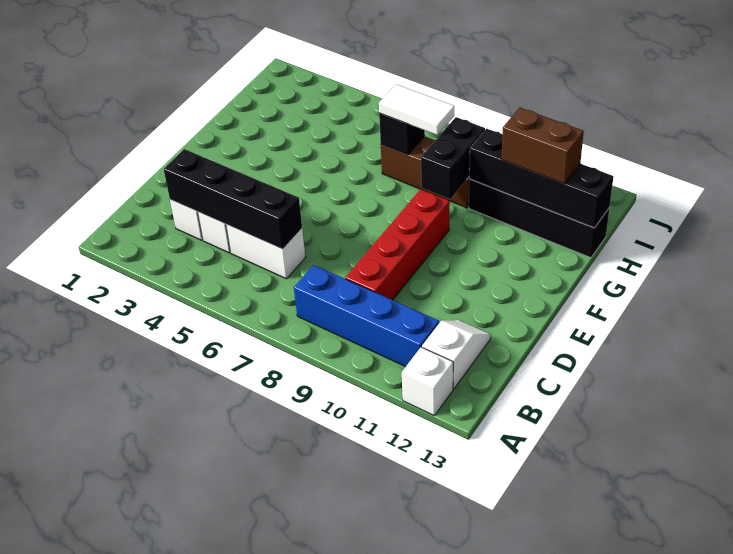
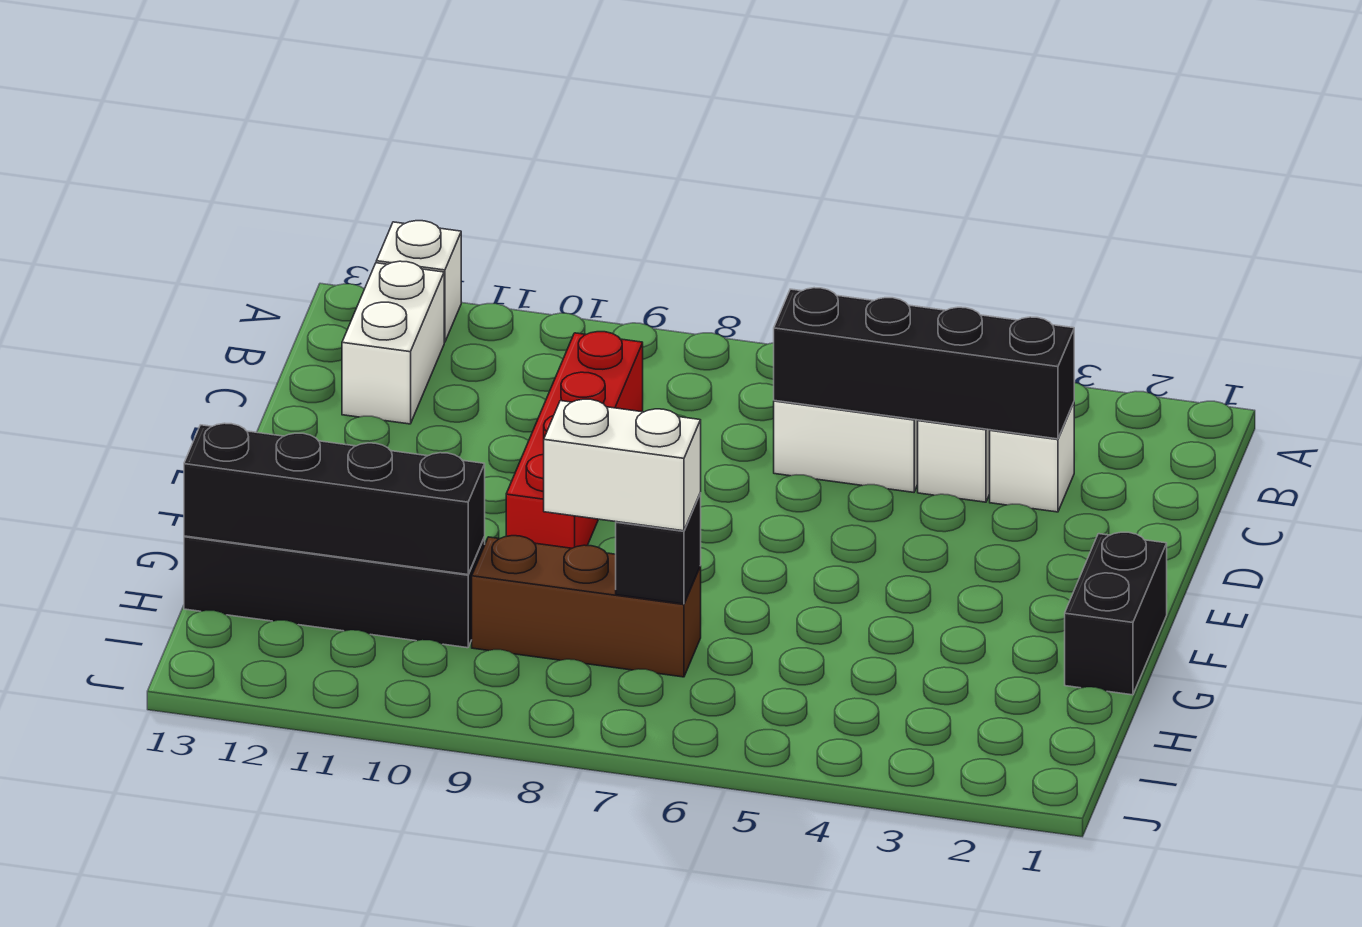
blue 1x4 brick [294,265,439,367] -> none
white 1x2 slope [422,320,490,389] -> white 1x2 brick [342,261,444,424]
black 1x2 brick [421,117,485,199] -> black 1x2 brick moved to [1065,532,1167,695]
white 1x2 tile [379,84,454,135] -> white 1x2 brick [544,399,701,531]
brown 1x2 brick [501,108,584,184] -> none

